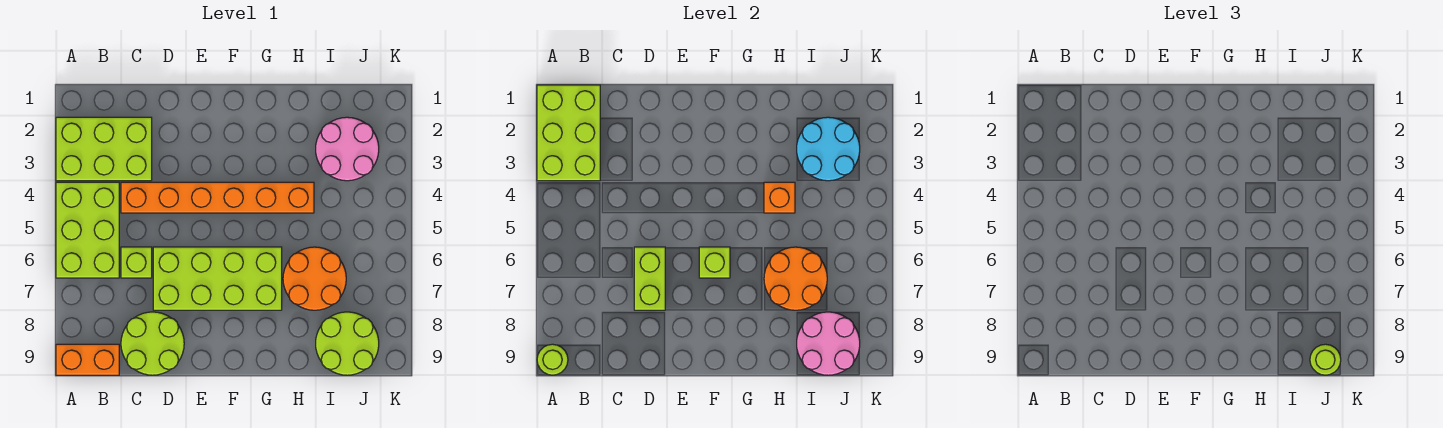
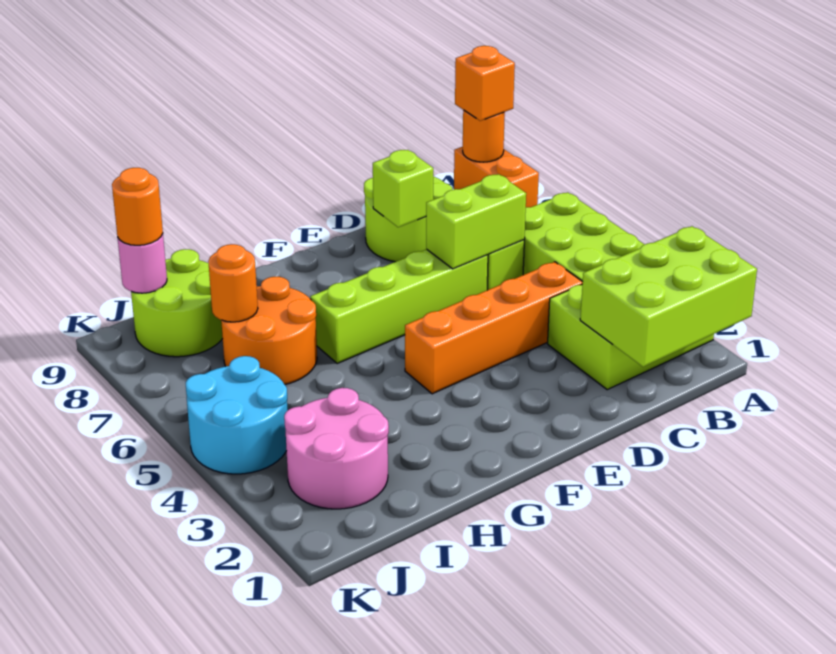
lime 2x3 brick [537,85,600,181] -> lime 2x3 brick turned to [580,226,757,367]
orange 1x2 brick [56,344,119,375] -> orange 1x2 brick turned to [454,147,539,207]
lime 1x1 round brick [537,344,568,375] -> orange 1x1 round brick [463,110,505,162]
orange 1x6 brick [121,182,314,213] -> orange 1x4 brick [405,262,583,394]
lime 2x4 brick [153,247,282,310] -> lime 1x4 brick [310,249,488,364]
lime 1x2 brick [634,247,665,310] -> lime 1x2 brick turned to [426,174,526,269]
lime 1x1 brick [699,247,730,278] -> lime 1x1 brick moved to [373,150,433,227]
orange 1x1 brick [764,182,795,213] -> orange 1x1 brick moved to [455,46,515,121]
orange 2x2 round brick [764,247,827,310] -> orange 1x1 round brick [208,244,258,322]
cyan 2x2 round brick [797,117,860,181] -> cyan 2x2 round brick moved to [186,356,288,474]
pink 2x2 round brick [797,312,860,375] -> pink 1x1 round brick [118,234,167,293]
lime 1x1 round brick [1310,344,1341,375] -> orange 1x1 round brick [112,168,163,245]

